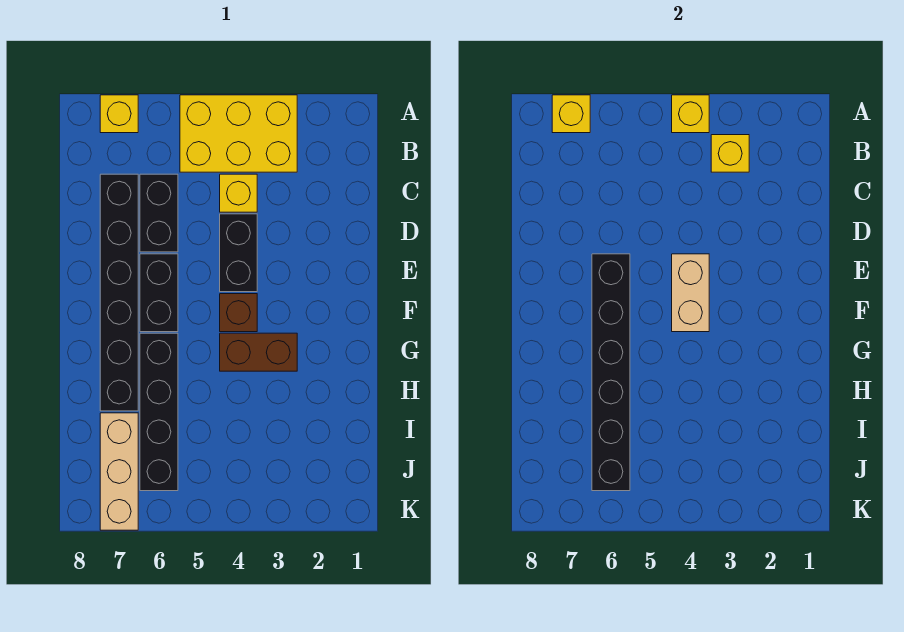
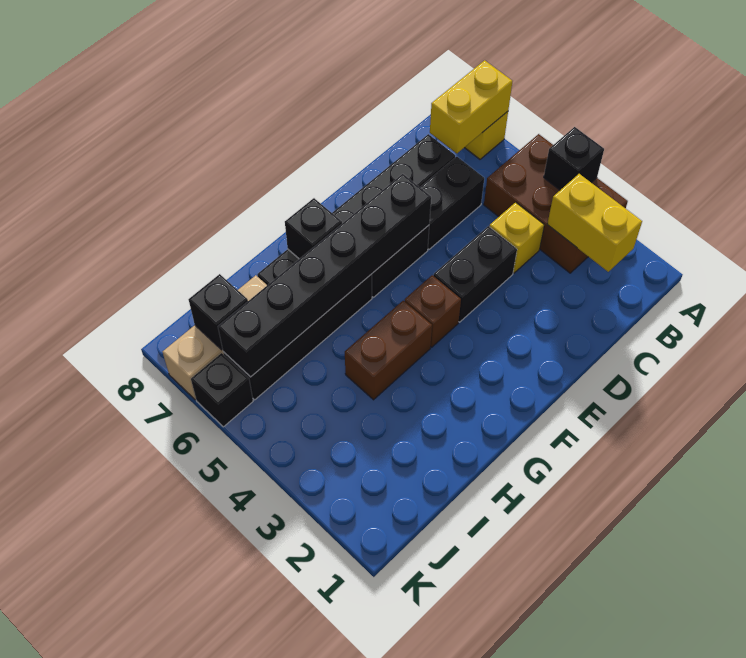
yellow 2x3 brick [180,95,297,172] -> brown 2x3 brick [484,134,628,273]
yellow 1x1 brick [672,95,709,133] -> black 1x1 brick [544,127,604,190]
yellow 1x1 brick [552,95,590,133] -> yellow 1x2 brick [430,60,512,154]
yellow 1x1 brick [711,135,749,172] -> yellow 1x2 brick [547,174,642,272]
tan 1x2 brick [672,254,709,332] -> none
brown 1x2 brick [220,333,297,371] -> brown 1x2 brick turned to [345,301,432,400]
none -> black 1x1 brick [285,198,342,259]
none -> black 1x1 brick [189,274,248,350]
none -> black 1x1 brick [191,353,253,427]

